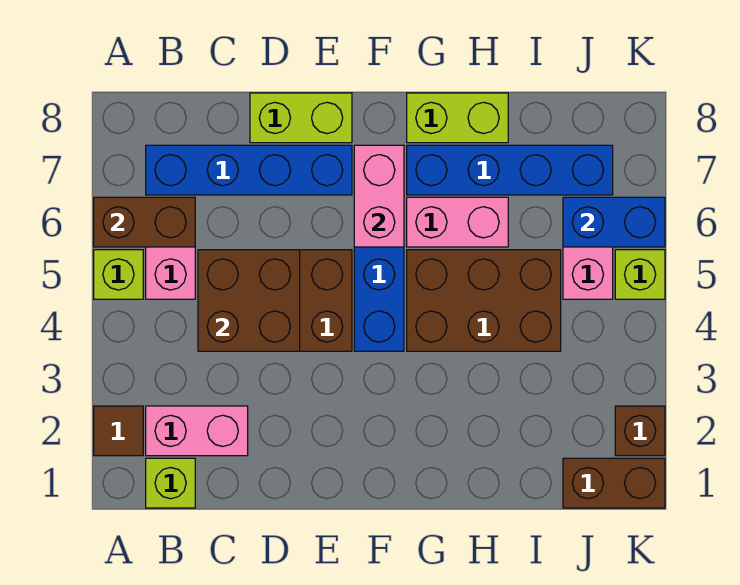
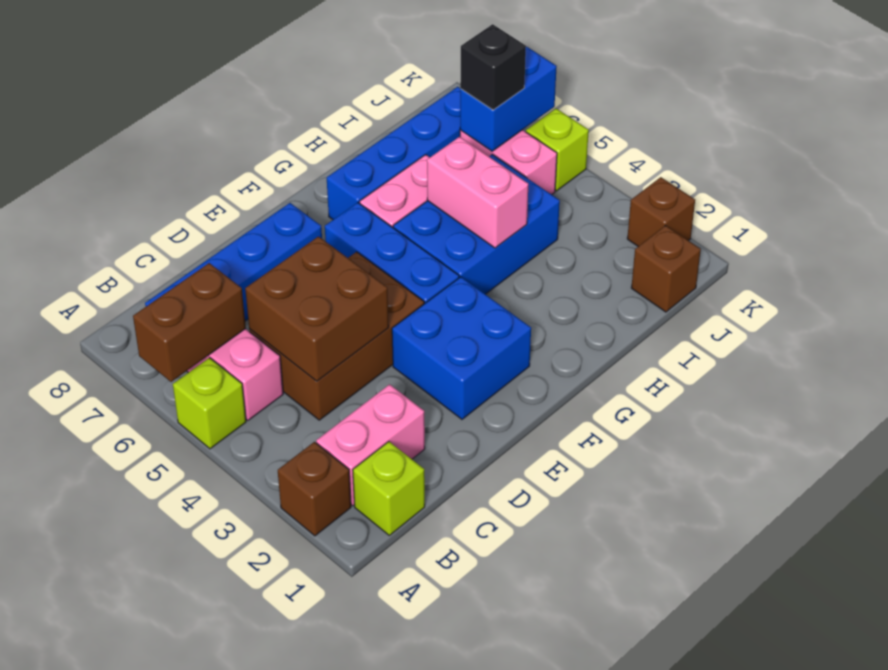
brown 1x1 tile [94,406,143,456] -> brown 1x1 brick [278,442,351,536]
lime 1x2 brick [250,93,352,143] -> none
none -> blue 2x2 brick [392,277,531,419]
pink 1x2 brick [354,145,404,247] -> pink 1x2 brick moved to [427,137,528,248]
brown 2x3 brick [407,250,561,351] -> blue 2x3 brick [393,154,560,294]
lime 1x2 brick [407,93,508,143] -> none
brown 1x2 brick [563,458,665,508] -> brown 1x1 brick [631,226,701,312]
none -> black 1x1 brick [460,24,526,110]

